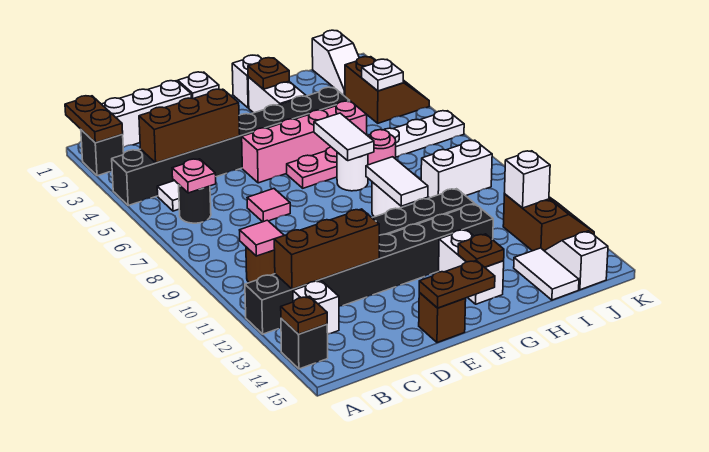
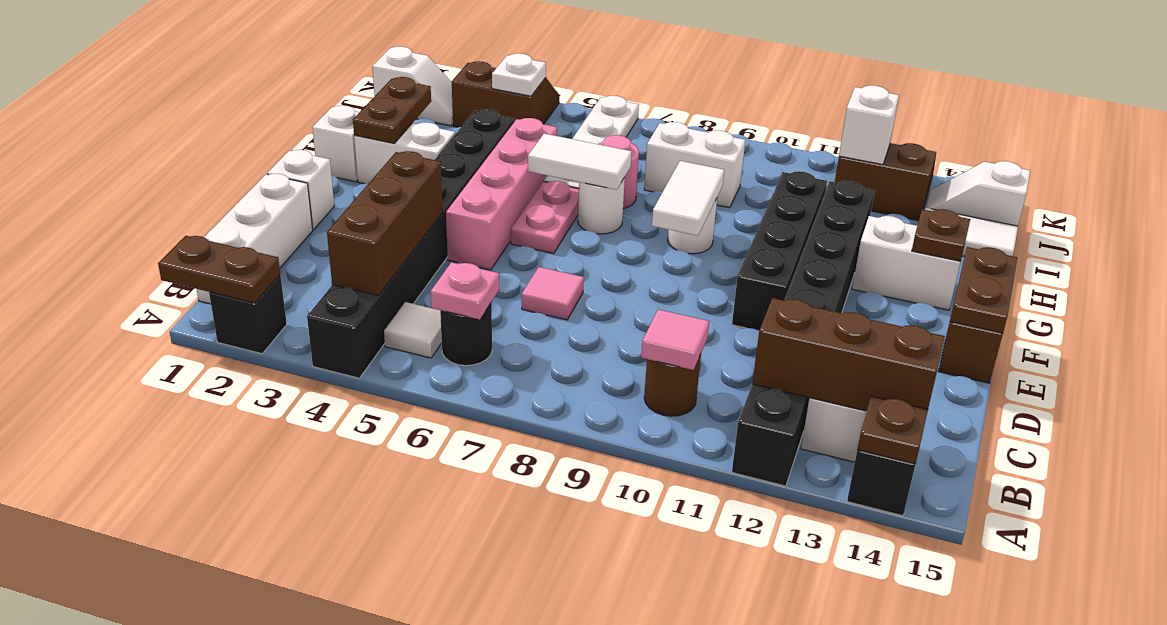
brown 1x3 brick [274,209,379,289] -> brown 1x3 brick turned to [752,298,945,411]
brown 1x1 plate [248,58,289,89] -> brown 1x2 plate [353,77,431,143]
white 1x2 tile [366,157,428,206] -> white 1x2 tile turned to [652,161,724,236]
white 1x2 brick [421,140,492,198] -> white 1x2 brick turned to [644,122,745,208]

